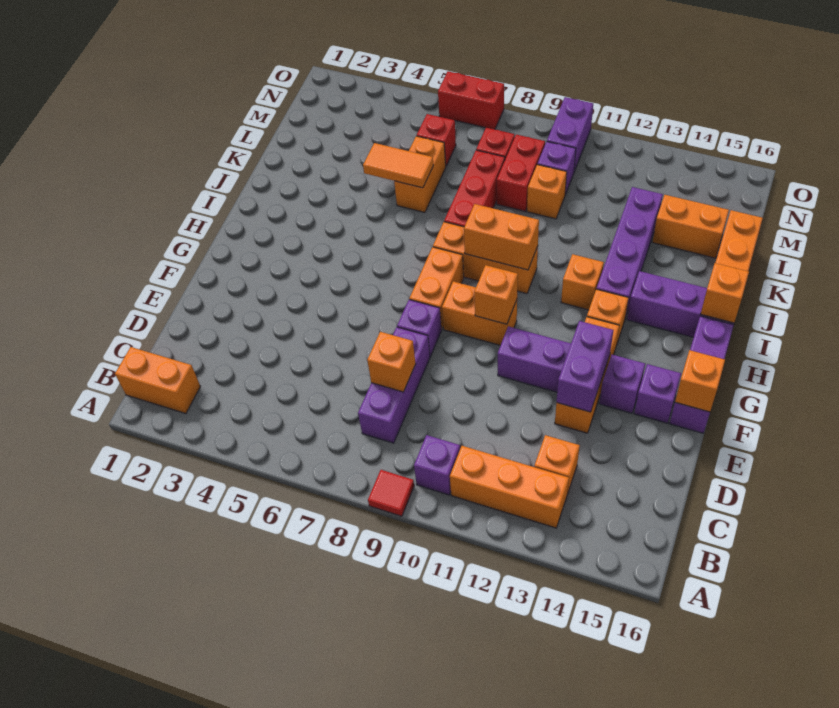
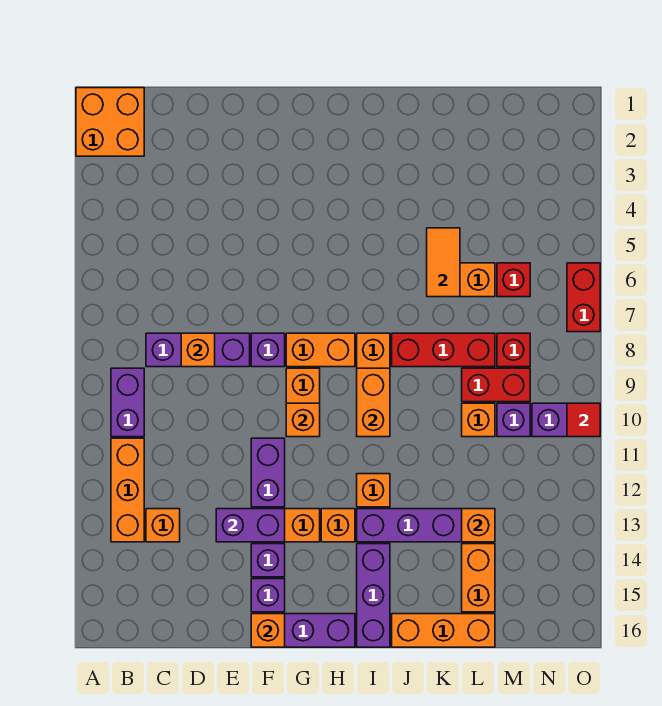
red 1x1 tile [368,470,414,516] -> red 1x1 tile moved to [567,403,600,437]
orange 1x2 brick [115,347,200,414] -> orange 2x2 brick [76,88,144,156]
purple 1x1 brick [414,435,460,495] -> purple 1x2 brick [111,368,144,437]
orange 1x1 brick [701,263,749,323] -> orange 1x1 brick moved to [462,509,495,542]

